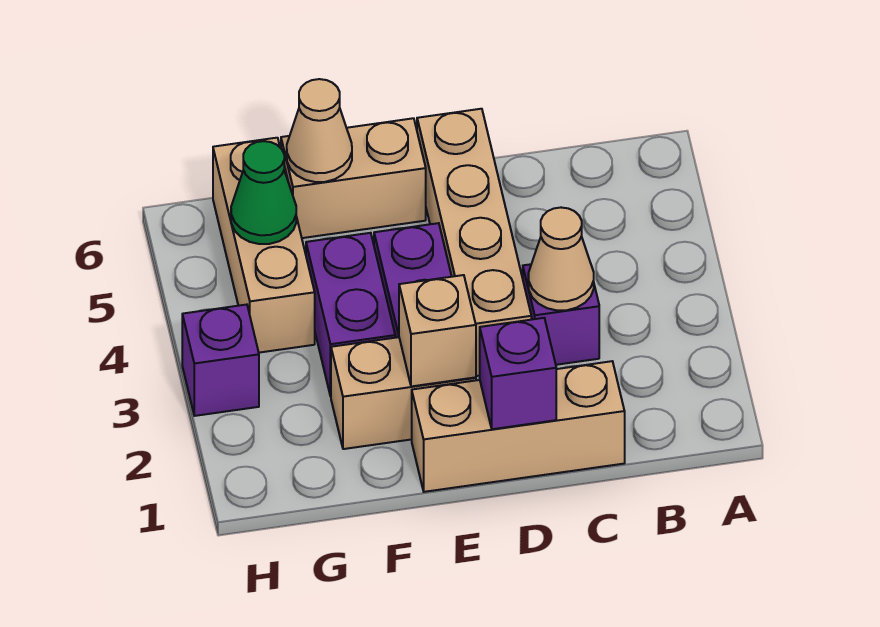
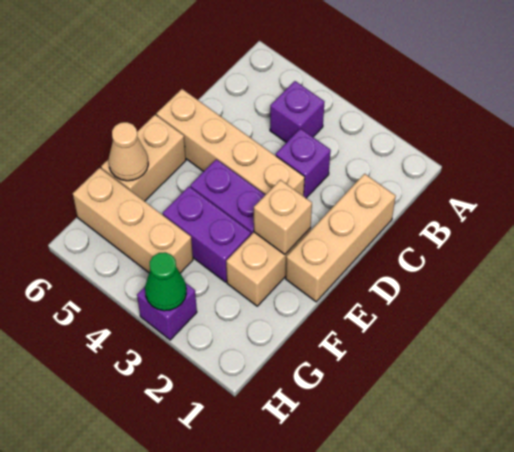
tan 1x1 cone [528,208,594,310] -> none
purple 1x1 brick [480,318,556,429] -> purple 1x1 brick moved to [270,81,324,143]
green 1x1 cone [231,141,296,244] -> green 1x1 cone moved to [145,252,186,311]

